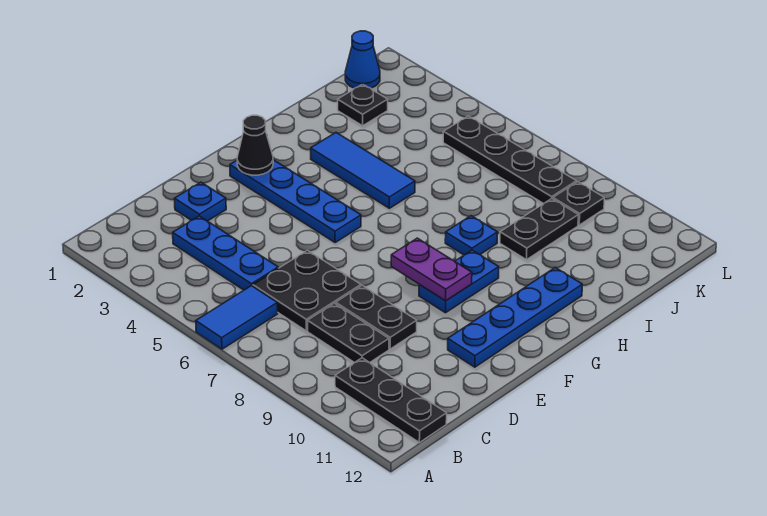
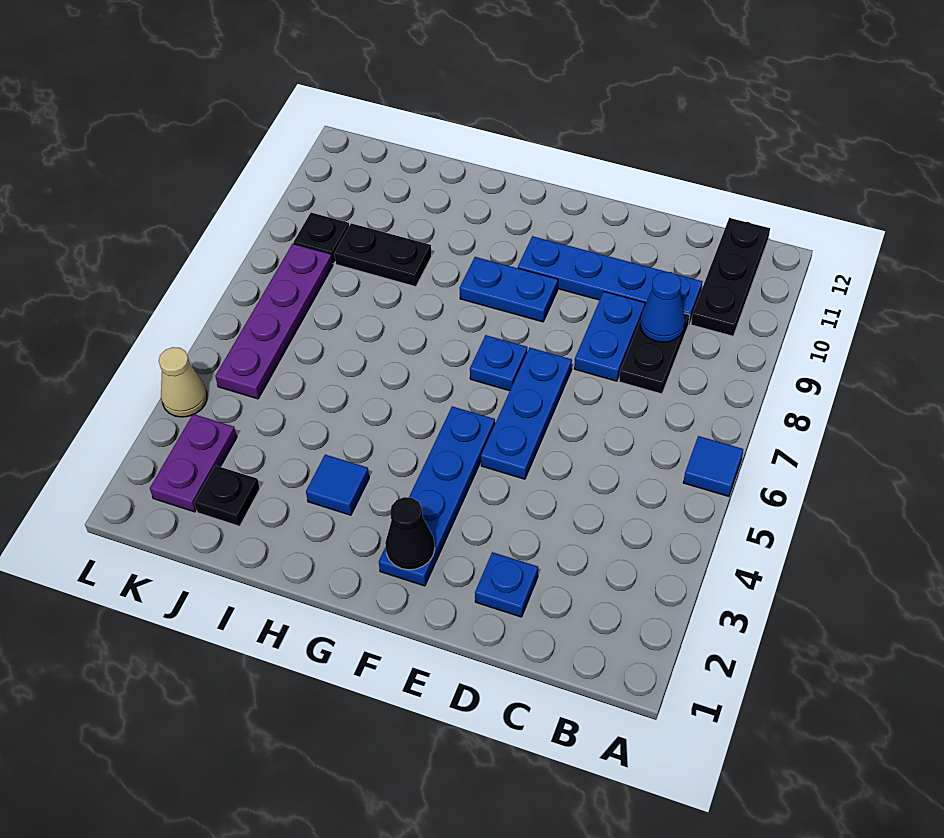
blue 1x2 tile [196,286,278,349] -> blue 1x1 tile [683,436,743,496]
blue 1x3 plate [173,216,278,290] -> blue 1x3 plate moved to [481,348,572,479]
black 2x2 plate [253,250,361,331] -> none
black 1x2 plate [336,285,417,349] -> blue 1x2 plate [574,292,645,381]
blue 1x4 plate [448,268,582,367] -> blue 1x4 plate moved to [518,236,702,323]
purple 1x2 plate [391,238,472,301] -> purple 1x2 plate moved to [150,414,237,512]
blue 1x3 tile [311,133,415,208] -> blue 1x1 tile [306,455,369,515]
blue 1x1 plate [445,216,498,255] -> blue 1x1 plate moved to [470,335,527,391]
blue 1x1 cone [345,31,380,88] -> blue 1x1 cone moved to [640,272,685,342]
black 1x4 plate [443,116,576,204] -> purple 1x4 plate [215,244,333,399]
none -> tan 1x1 cone [159,347,207,417]

